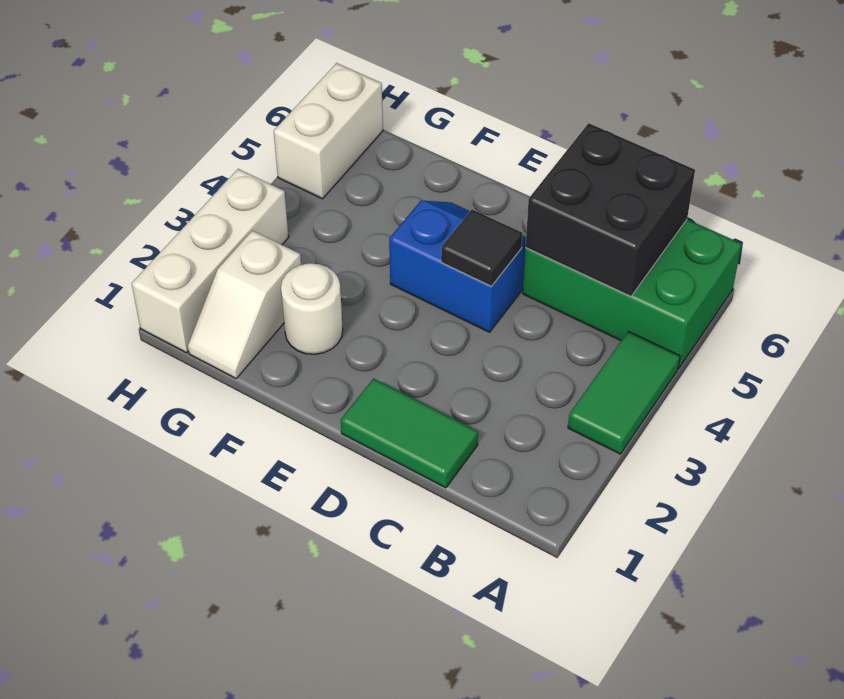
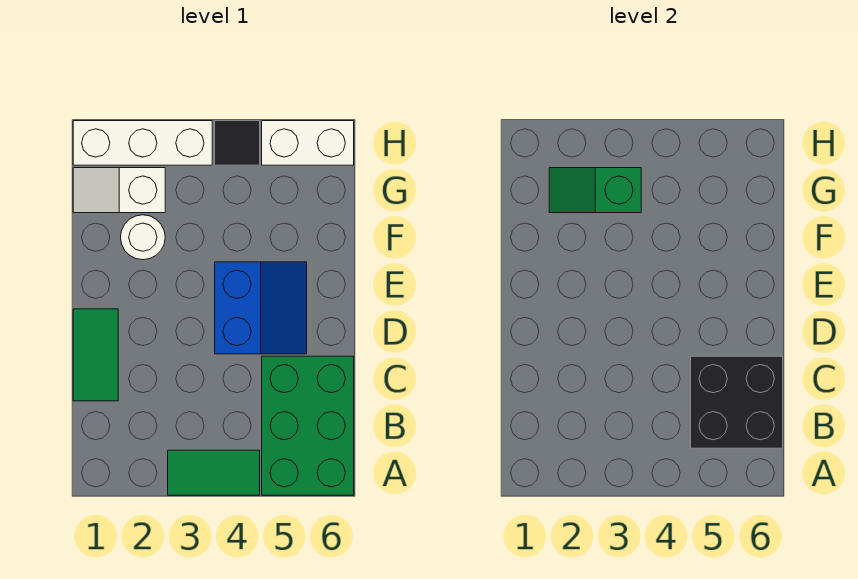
black 1x1 tile [441,209,522,286] -> black 1x1 tile moved to [215,121,260,165]
none -> green 1x2 slope [549,168,641,213]

